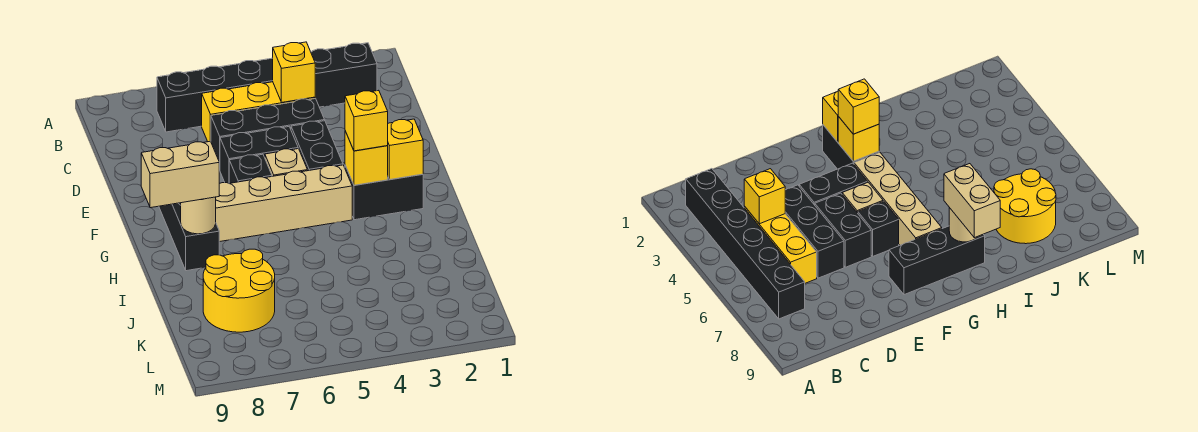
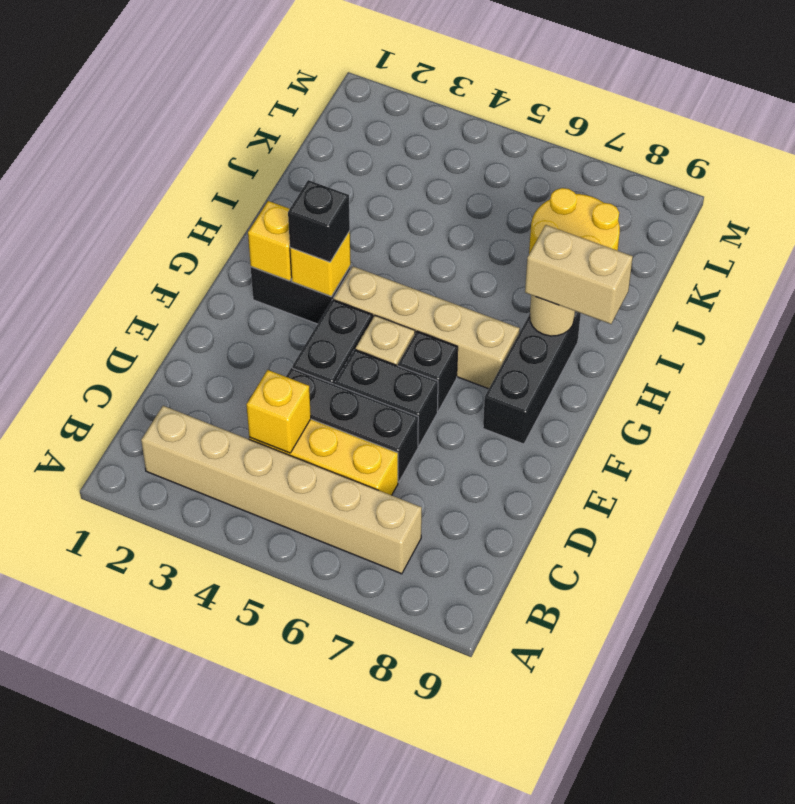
black 1x6 brick [157,43,377,132] -> tan 1x6 brick [141,406,422,574]
yellow 1x1 brick [345,90,388,151] -> black 1x1 brick [288,180,350,262]

